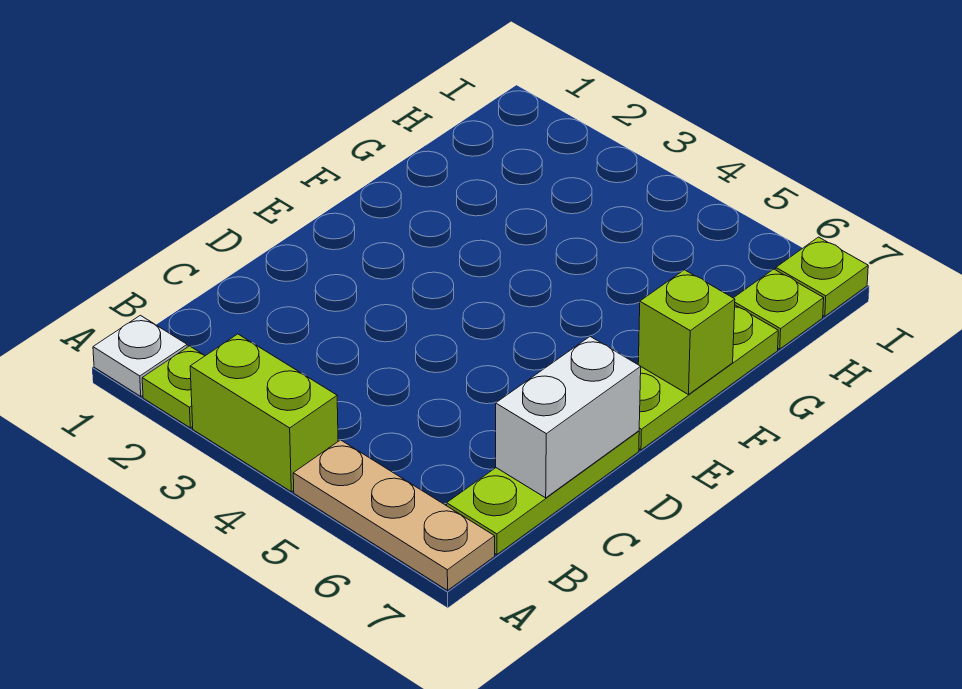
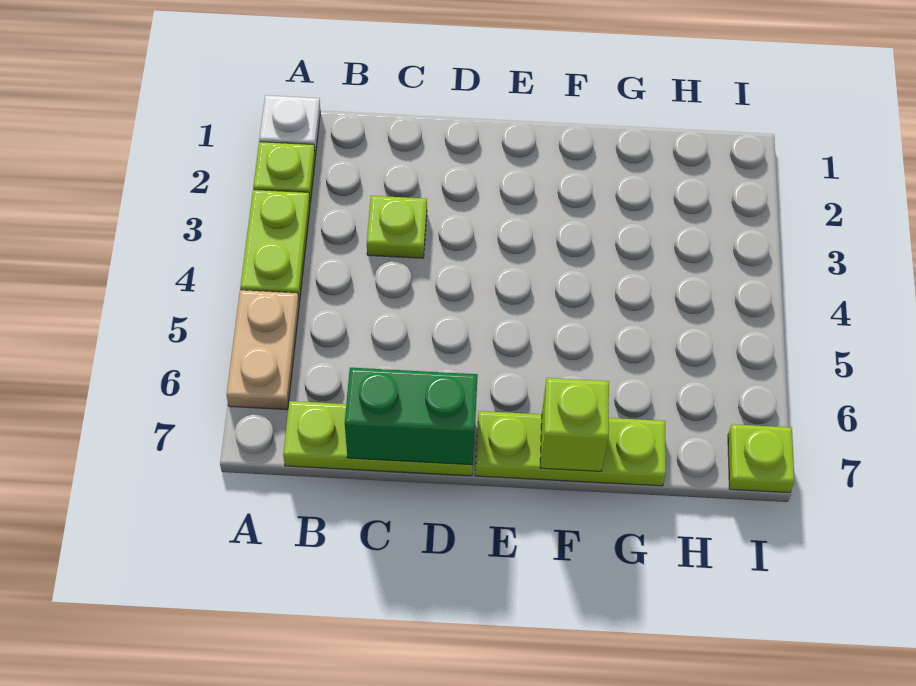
lime 1x2 brick [190,334,338,492] -> lime 1x2 plate [240,190,310,303]
tan 1x3 plate [293,440,495,590] -> tan 1x2 plate [226,290,299,410]
white 1x2 brick [496,337,641,498] -> green 1x2 brick [345,368,478,465]
lime 1x1 plate [734,269,824,349] -> lime 1x1 plate moved to [367,196,427,258]

